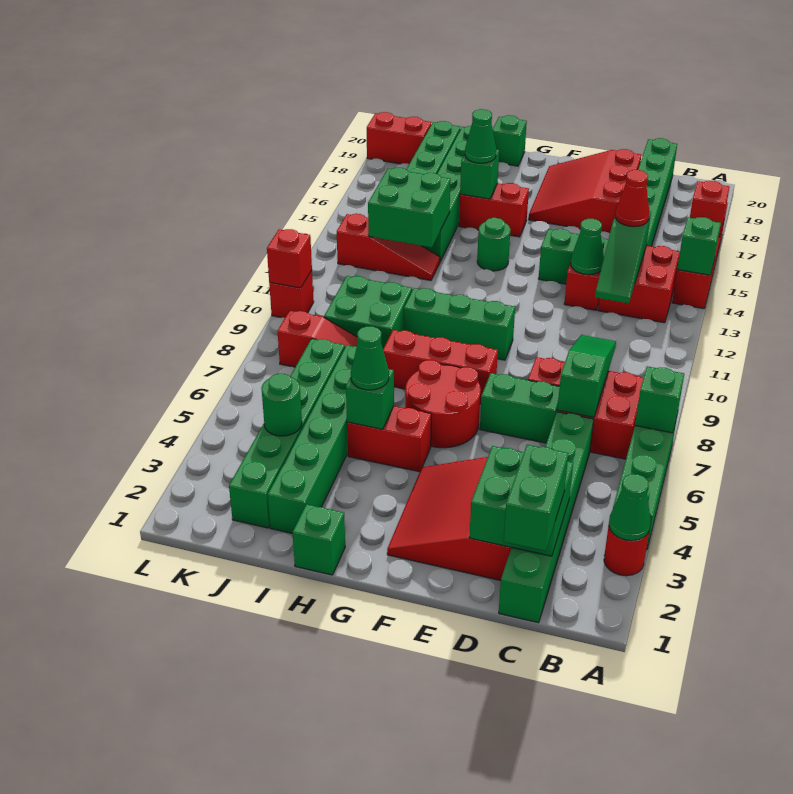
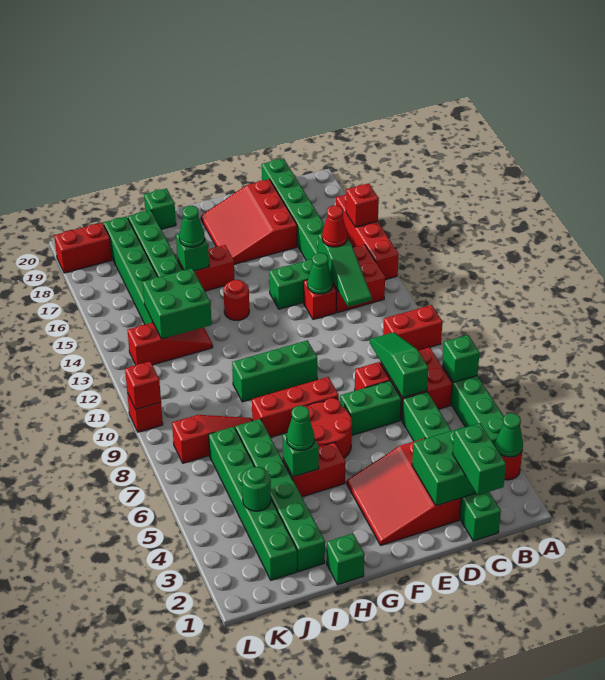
none -> red 1x2 brick [383,305,442,351]
green 1x1 brick [677,217,721,275] -> none
green 1x1 round brick [477,218,510,271] -> red 1x1 round brick [224,280,249,320]
green 2x2 brick [324,276,412,349] -> none

